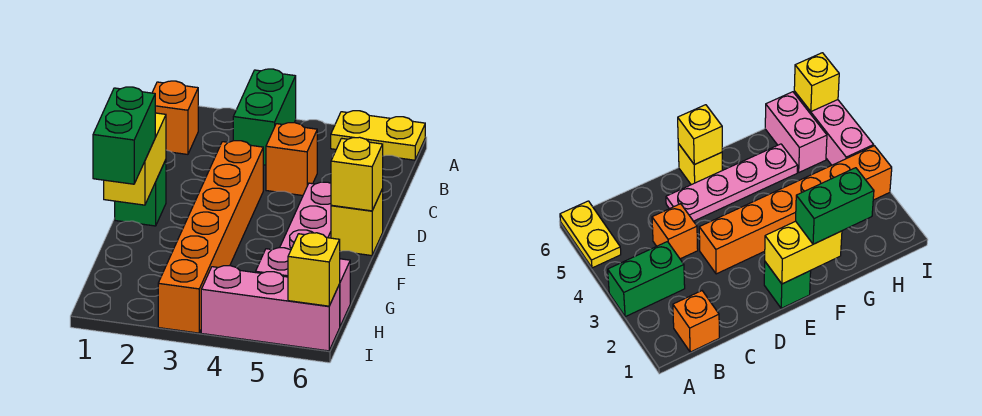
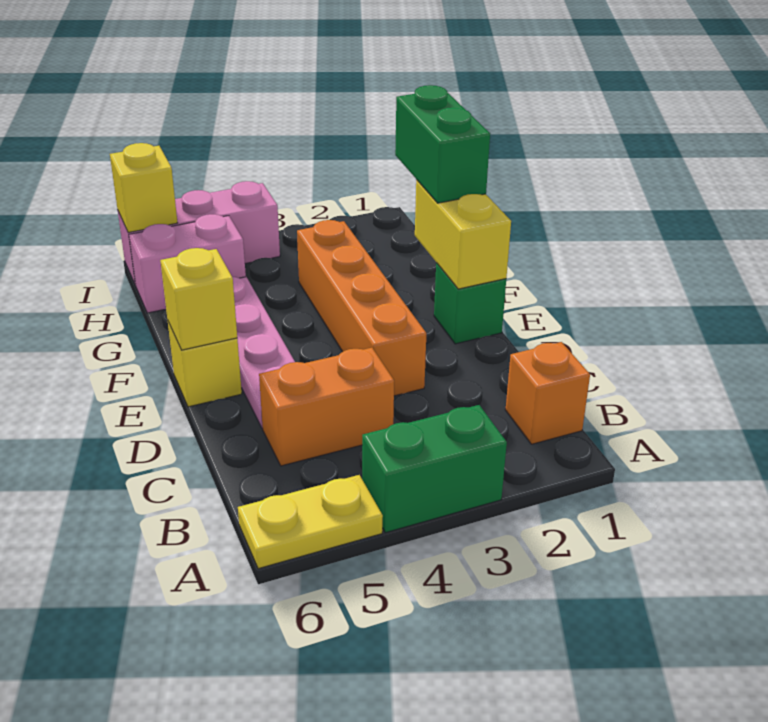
green 1x2 brick [233,69,296,165] -> green 1x2 brick turned to [362,405,507,533]
orange 1x1 brick [266,123,317,196] -> orange 1x2 brick [259,348,394,466]
orange 1x6 brick [158,141,263,333] -> orange 1x4 brick [297,220,426,396]

